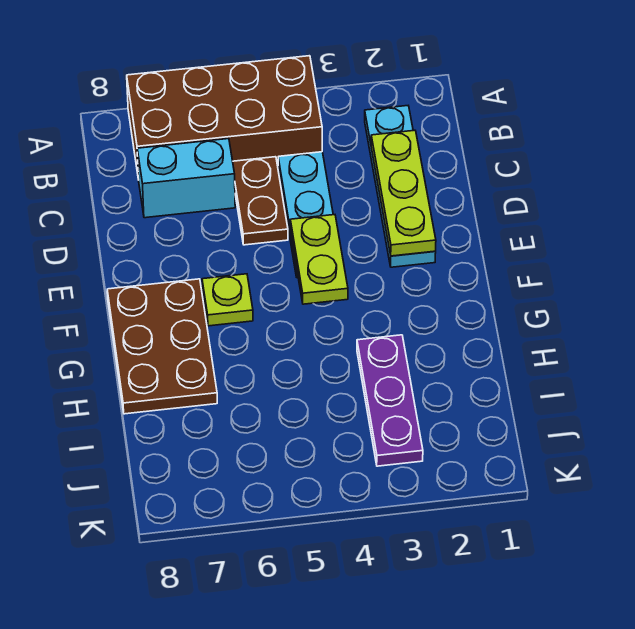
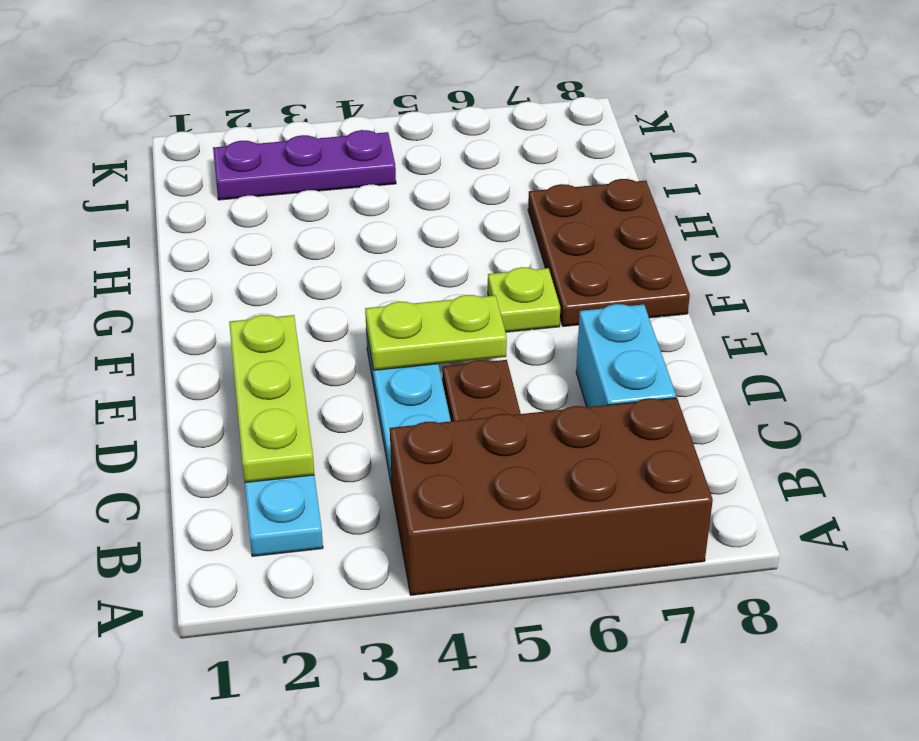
cyan 1x2 brick [137,139,235,218] -> cyan 1x2 brick turned to [576,304,676,407]
lime 1x2 plate [290,215,348,304] -> lime 1x2 plate turned to [365,295,507,370]
purple 1x3 plate [357,335,423,466] -> purple 1x3 plate turned to [213,130,396,200]

